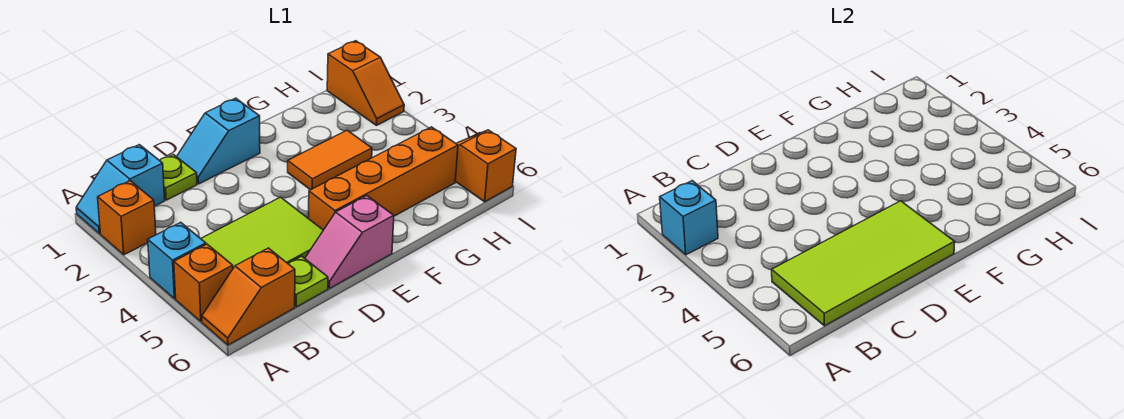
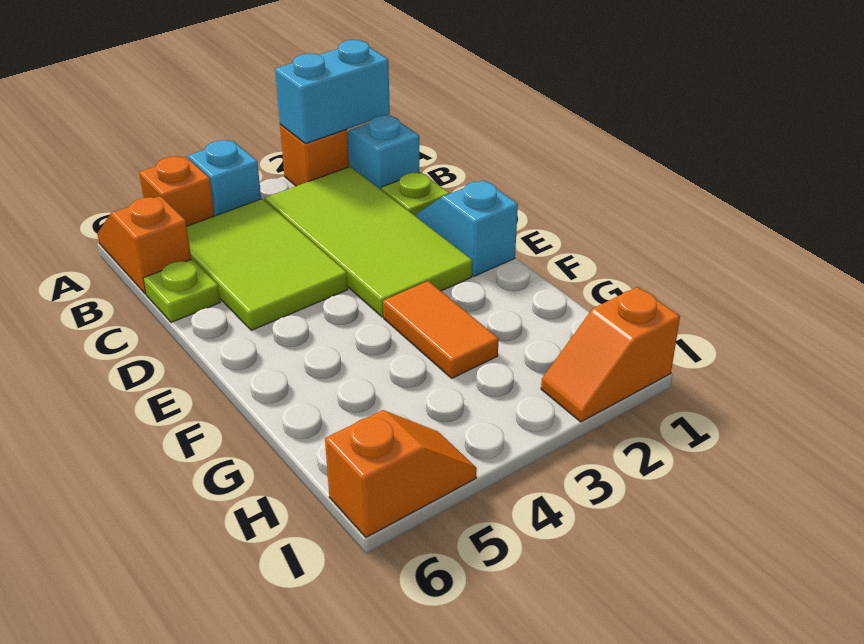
cyan 1x1 brick [660,181,718,255] -> cyan 1x2 brick [275,40,390,144]
lime 2x4 tile [772,201,955,326] -> lime 2x4 tile moved to [265,166,472,317]
pink 1x2 slope [305,196,394,288] -> none
orange 1x4 brick [309,127,458,230] -> none

